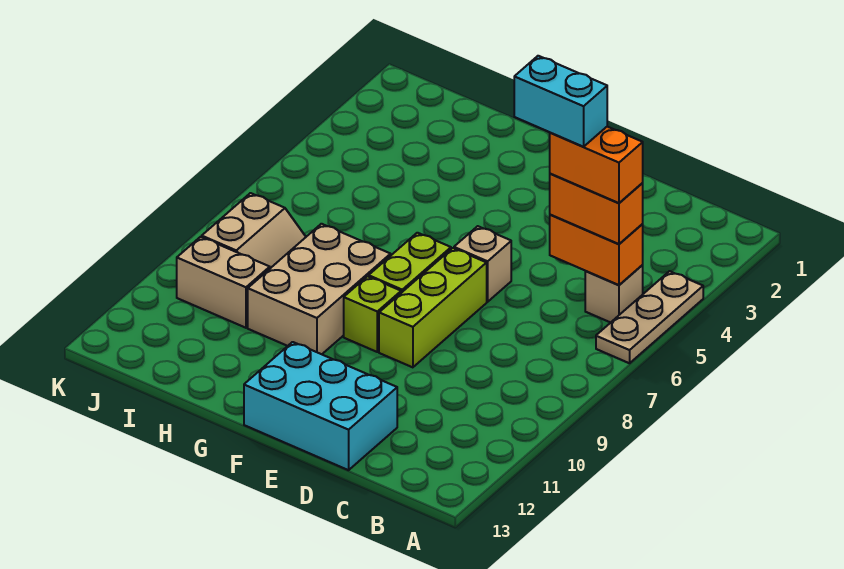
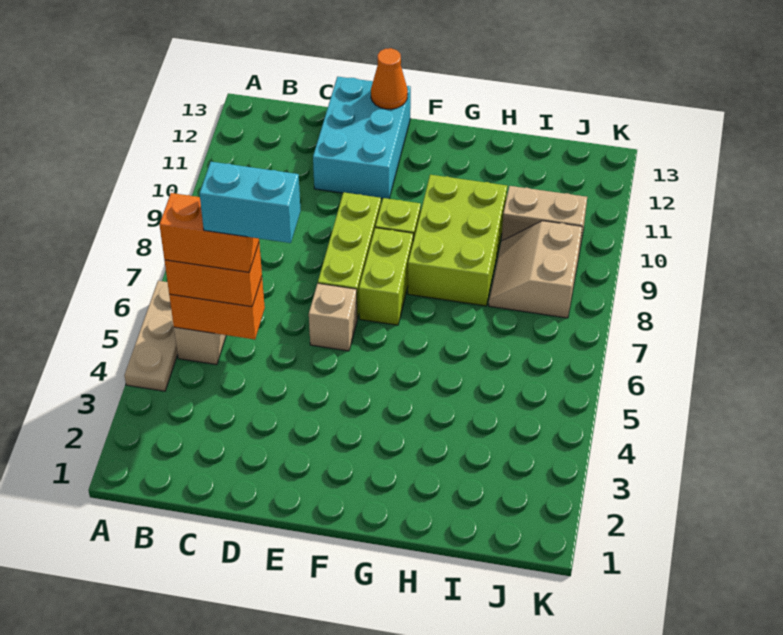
cyan 2x3 brick [244,342,397,470] -> cyan 2x3 brick turned to [313,77,411,199]
none -> orange 1x1 cone [371,48,408,109]
tan 2x3 brick [248,224,391,354] -> lime 2x3 brick [408,175,507,306]

